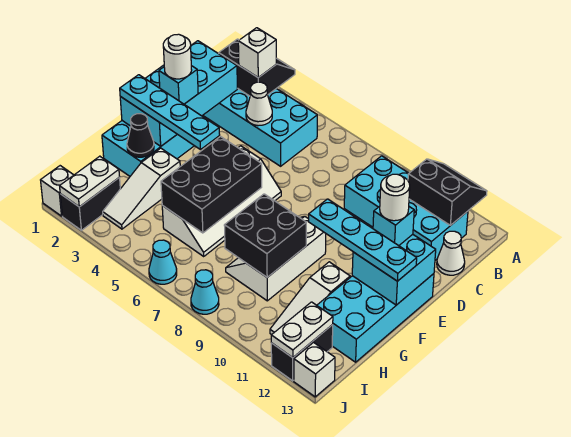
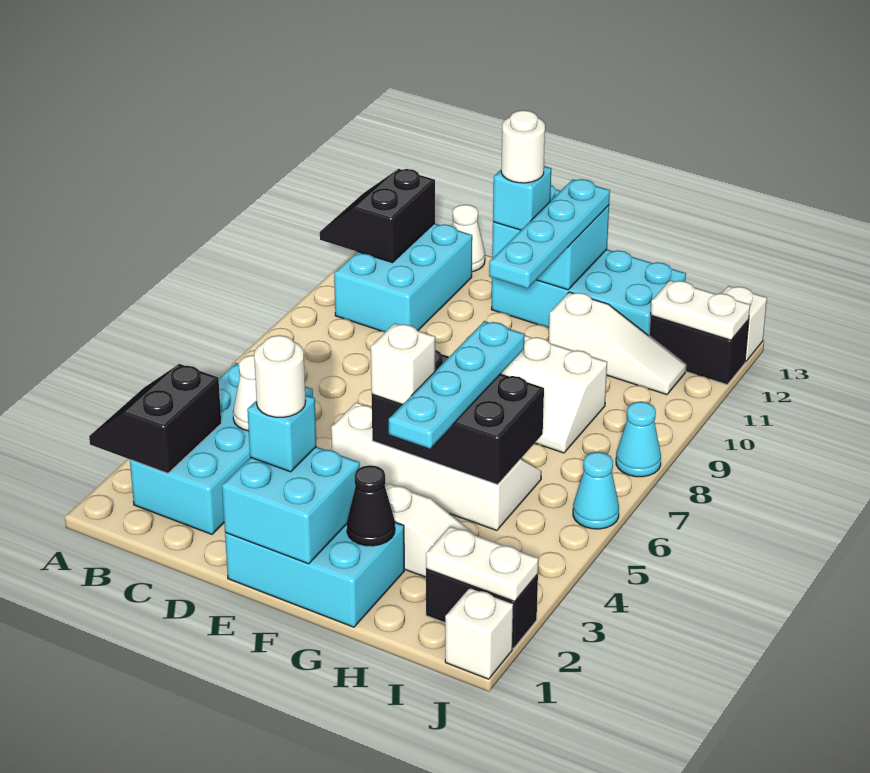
white 1x1 brick [238,28,276,77] -> white 1x1 brick moved to [371,323,435,405]
cyan 2x4 brick [344,156,468,260] -> cyan 2x3 brick [334,223,472,332]
cyan 2x4 brick [120,41,237,146] -> cyan 2x2 brick [222,447,360,564]
cyan 1x4 plate [120,75,220,150] -> cyan 1x4 plate moved to [389,321,524,449]
black 2x2 brick [224,194,306,277] -> none

